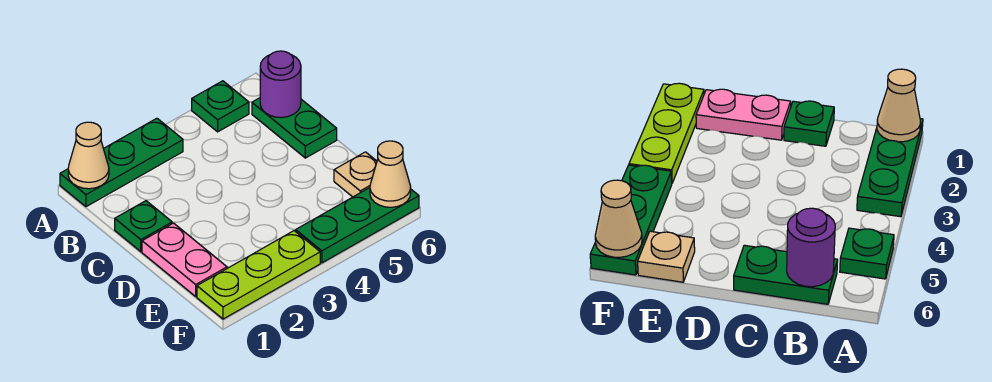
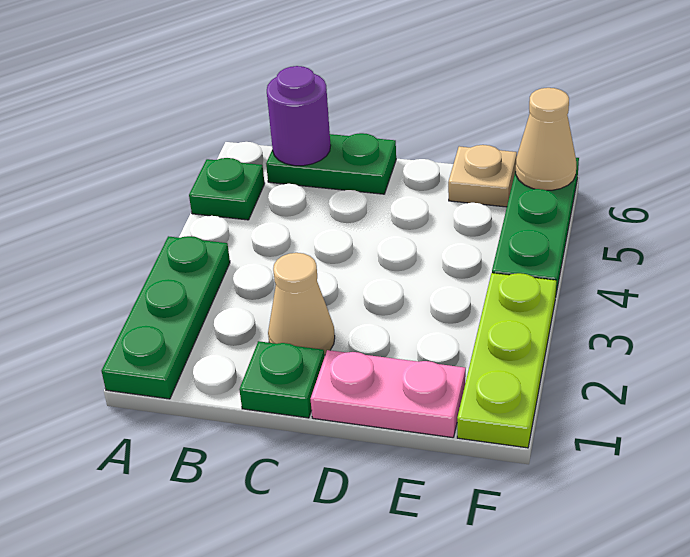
tan 1x1 cone [68,122,109,189] -> tan 1x1 cone moved to [268,253,335,355]

